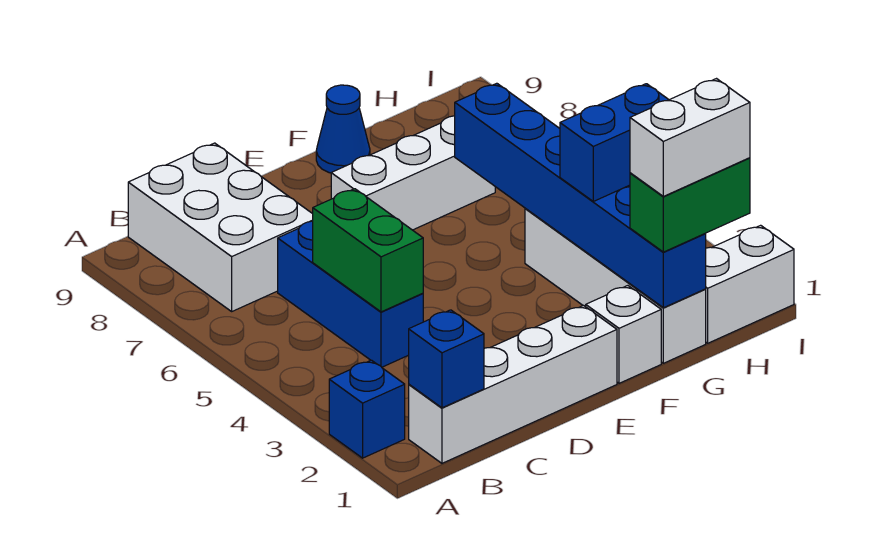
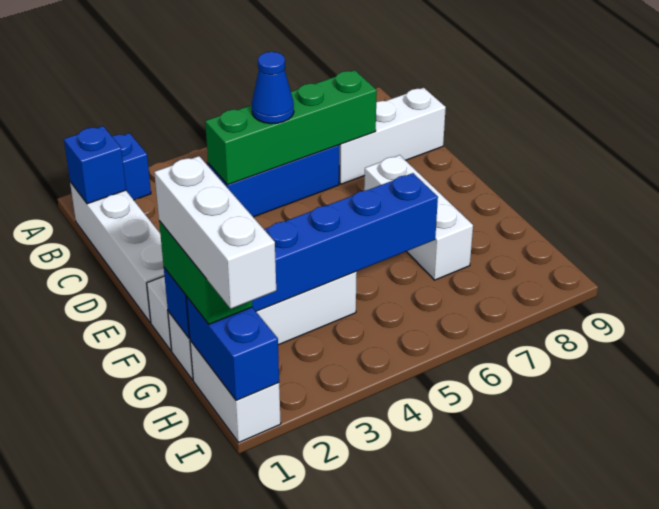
white 2x3 brick [128,143,313,311] -> white 1x3 brick [339,88,446,184]
green 1x2 brick [313,189,423,312] -> green 1x4 brick [205,70,377,185]
blue 1x1 cone [316,85,370,173] -> blue 1x1 cone moved to [252,52,294,124]
white 1x2 brick [630,79,750,196] -> white 1x3 brick [154,156,276,309]
blue 1x2 brick [560,84,669,201] -> blue 1x2 brick moved to [186,296,279,400]

